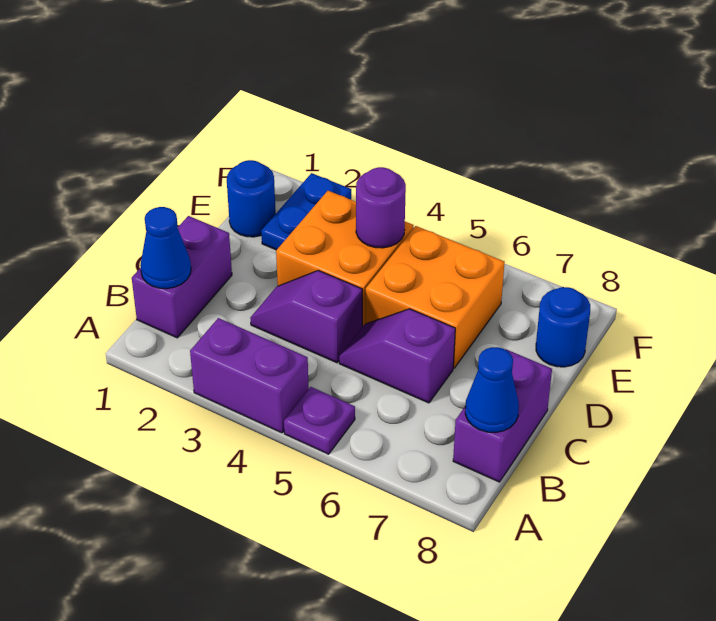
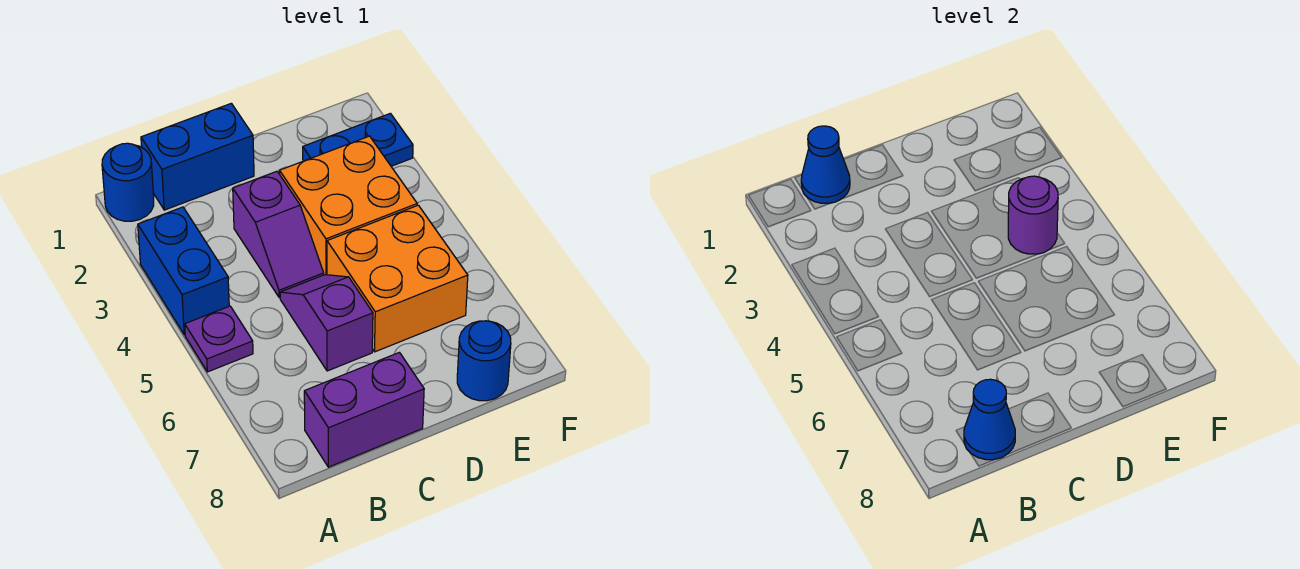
purple 1x2 brick [190,318,309,433] -> blue 1x2 brick [138,207,229,335]
purple 1x2 brick [132,216,232,338] -> blue 1x2 brick [141,103,254,210]
purple 1x2 slope [250,270,362,363] -> purple 1x2 slope turned to [233,171,324,298]
blue 1x1 round brick [227,160,276,237] -> blue 1x1 round brick moved to [102,143,154,221]

